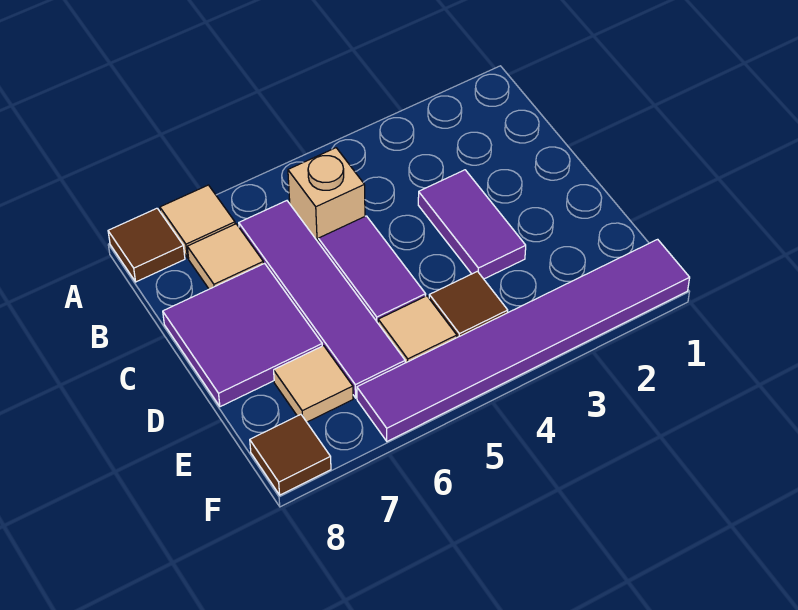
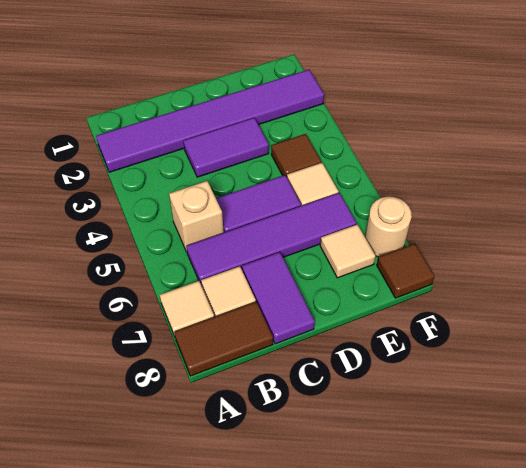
brown 1x1 tile [108,208,185,282] -> brown 1x2 tile [174,302,273,376]
purple 2x2 tile [163,263,322,407] -> purple 1x2 tile [242,252,315,344]
purple 1x6 tile [357,239,690,441] -> purple 1x6 tile turned to [96,70,324,172]
none -> tan 1x1 round brick [365,197,412,257]

